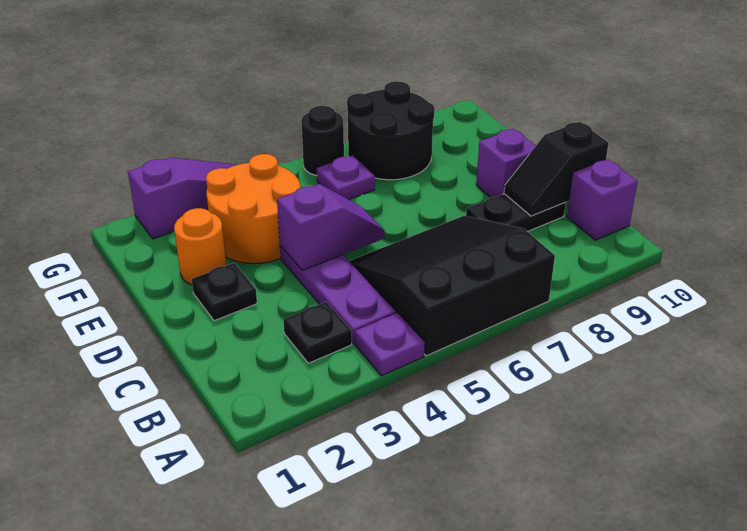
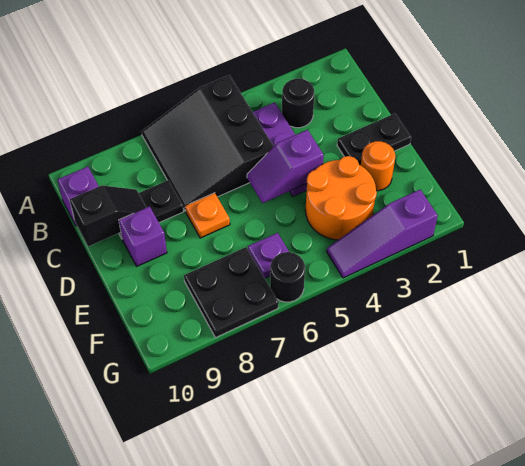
purple 1x1 plate [355,313,425,376] -> none
black 3x3 slope [349,216,555,356] -> black 3x3 slope turned to [142,75,274,211]
black 1x1 plate [283,302,352,363] -> black 1x1 round brick [282,79,314,128]
black 1x1 plate [192,263,257,321] -> black 1x2 plate [337,114,411,165]
none -> orange 1x1 plate [185,193,230,238]
black 2x2 round brick [347,81,435,180] -> black 2x2 plate [184,247,279,338]

